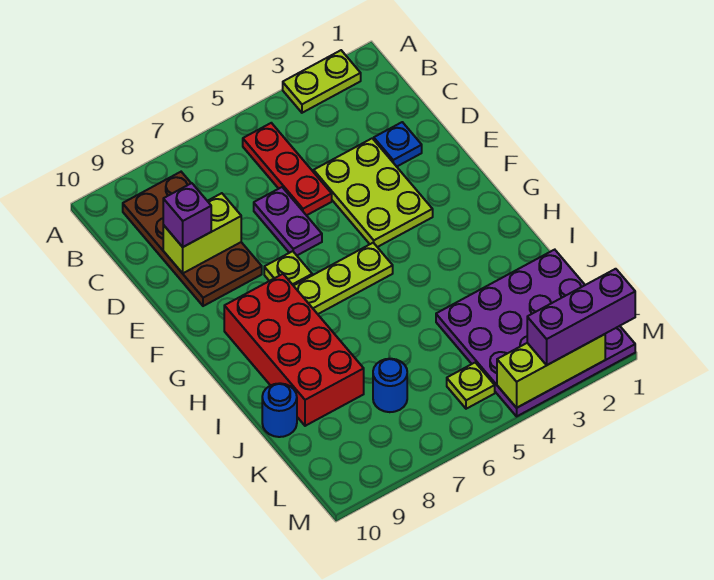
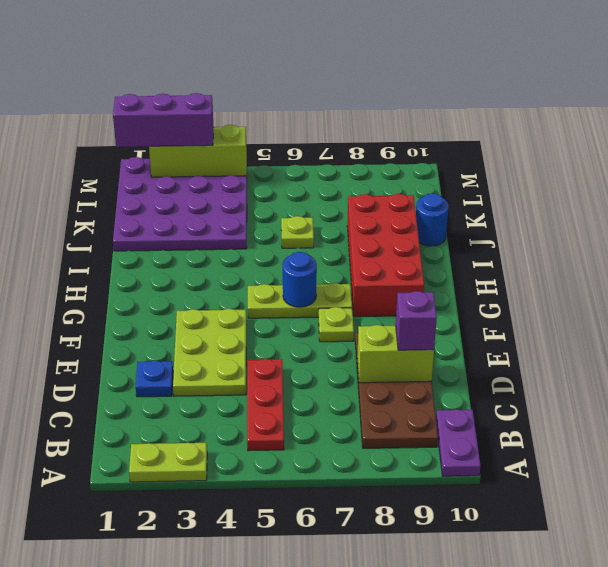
purple 1x2 plate [254,187,322,255] -> purple 1x2 plate moved to [436,409,481,476]
blue 1x1 round brick [373,359,407,412] -> blue 1x1 round brick moved to [283,252,317,307]
lime 1x1 plate [447,363,495,409] -> lime 1x1 plate moved to [281,216,314,248]

